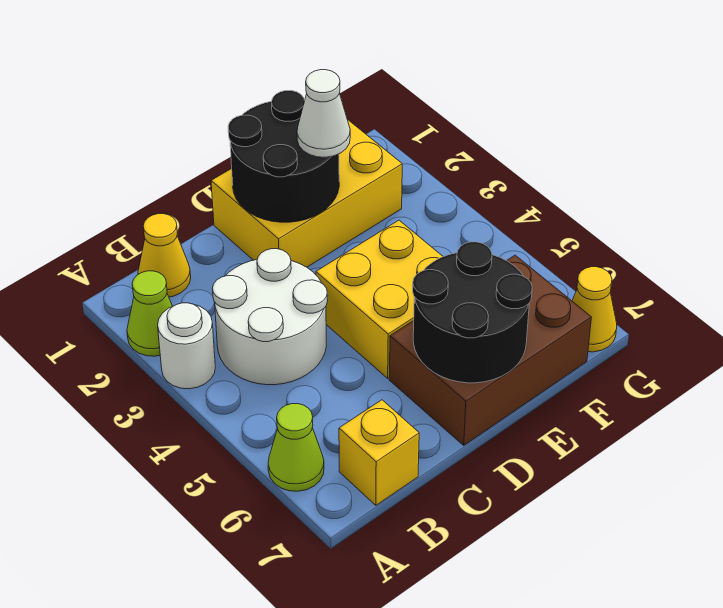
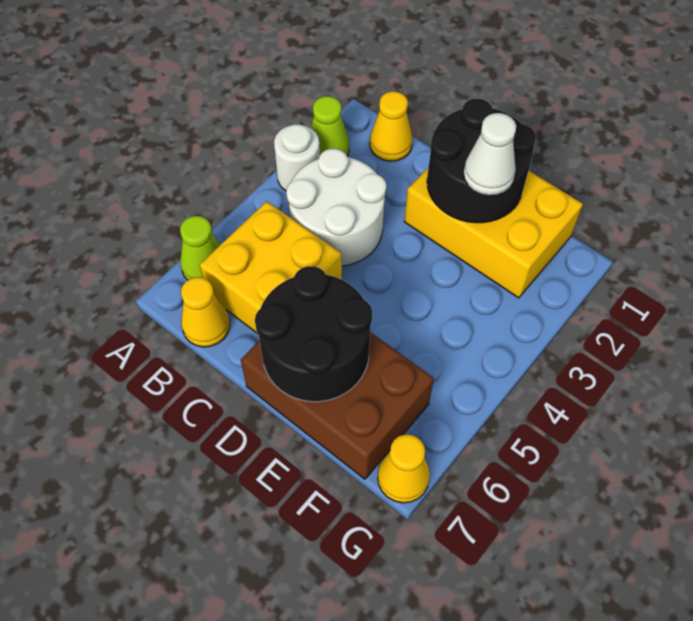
yellow 1x1 brick [339,400,419,505] -> yellow 1x1 cone [181,277,230,347]
yellow 2x2 brick [316,220,443,378] -> yellow 2x2 brick moved to [200,201,342,334]

